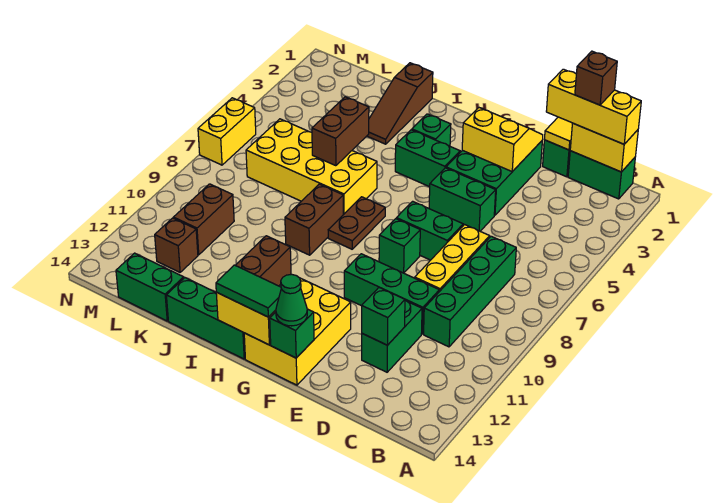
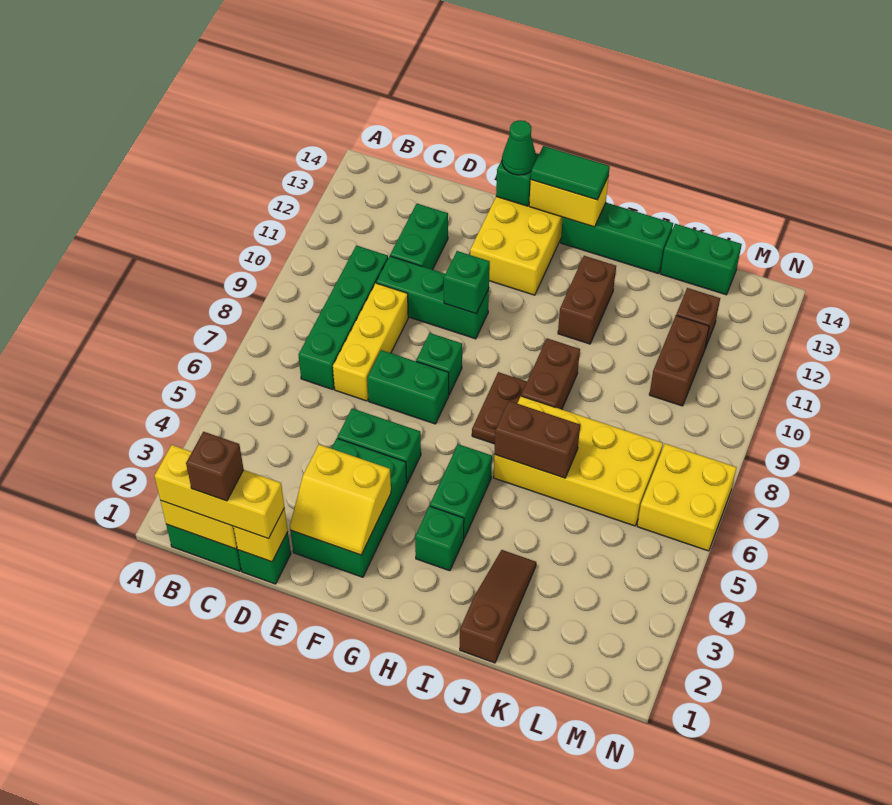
yellow 1x1 tile [544,117,572,150] -> yellow 1x1 brick [234,508,288,562]
green 1x1 brick [362,287,405,345] -> green 1x1 brick moved to [444,251,490,314]
green 1x2 brick [395,130,460,187] -> green 1x2 brick turned to [430,444,492,538]
brown 1x2 brick [312,97,369,166] -> brown 1x2 brick turned to [494,401,580,478]
yellow 1x2 brick [198,98,256,165] -> yellow 2x2 brick [637,444,737,551]

